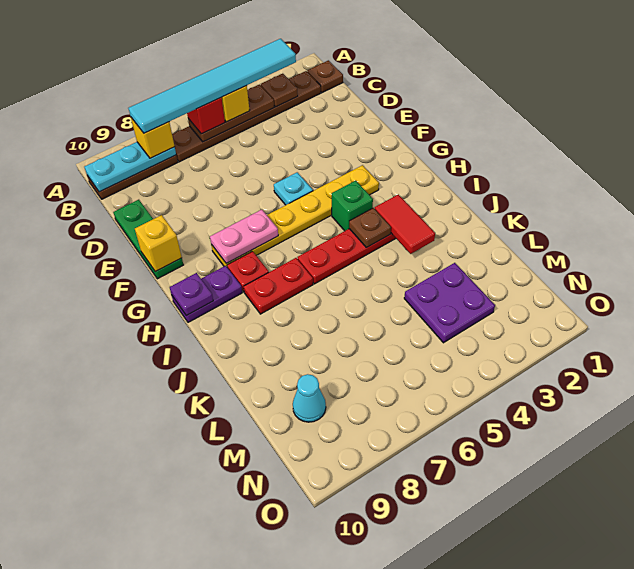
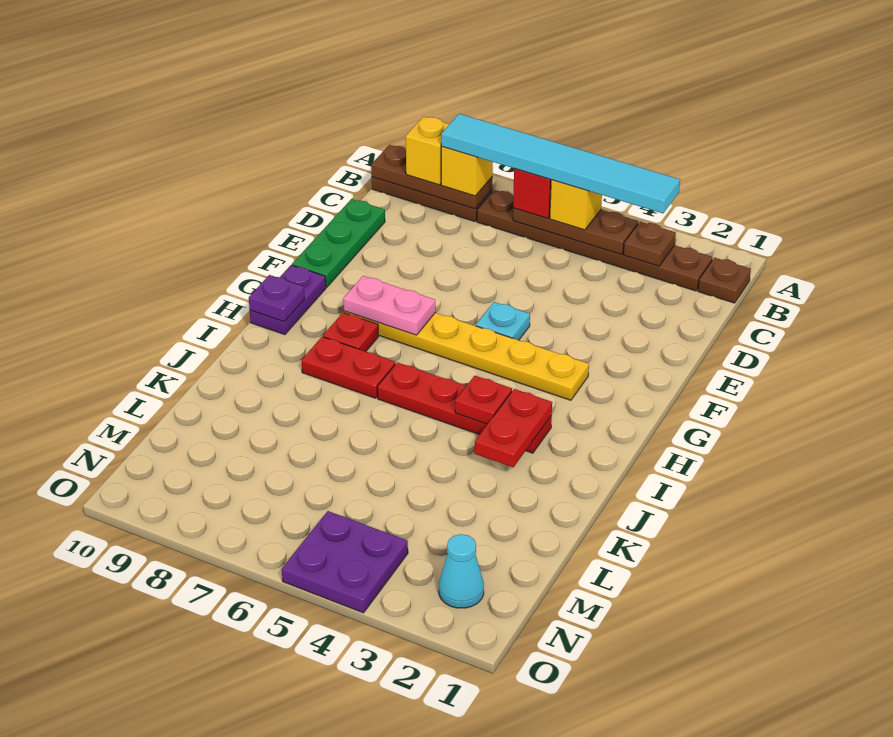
cyan 1x3 plate [85,142,176,192] -> brown 1x3 plate [371,145,493,209]
yellow 1x1 brick [135,215,182,272] -> yellow 1x1 brick moved to [406,116,449,185]
green 1x1 brick [332,181,373,231] -> none
purple 1x2 plate [172,266,242,322] -> purple 1x2 plate turned to [250,265,326,335]
red 1x2 tile [375,195,435,254] -> red 1x2 plate [475,389,552,467]
brown 1x1 plate [349,208,391,248] -> red 1x1 plate [455,376,512,424]
purple 2x2 plate [404,263,495,343] -> purple 2x2 plate moved to [282,511,408,613]
cyan 1x1 cone [293,374,326,422] -> cyan 1x1 cone moved to [439,534,484,608]

